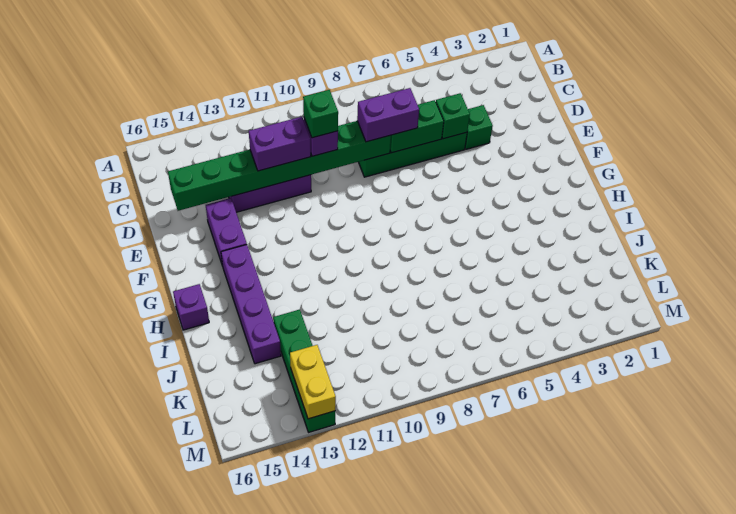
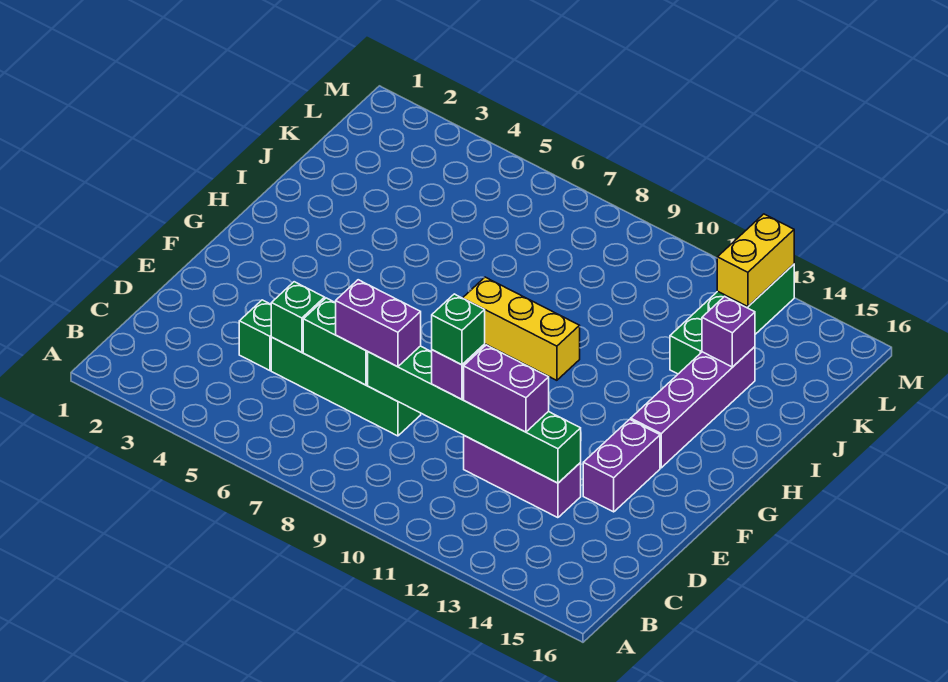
green 1x8 brick [168,121,391,211] -> green 1x6 brick [368,346,581,483]
none -> yellow 1x3 brick [463,277,580,380]
purple 1x1 brick [173,284,209,330] -> purple 1x1 brick moved to [702,296,755,367]

